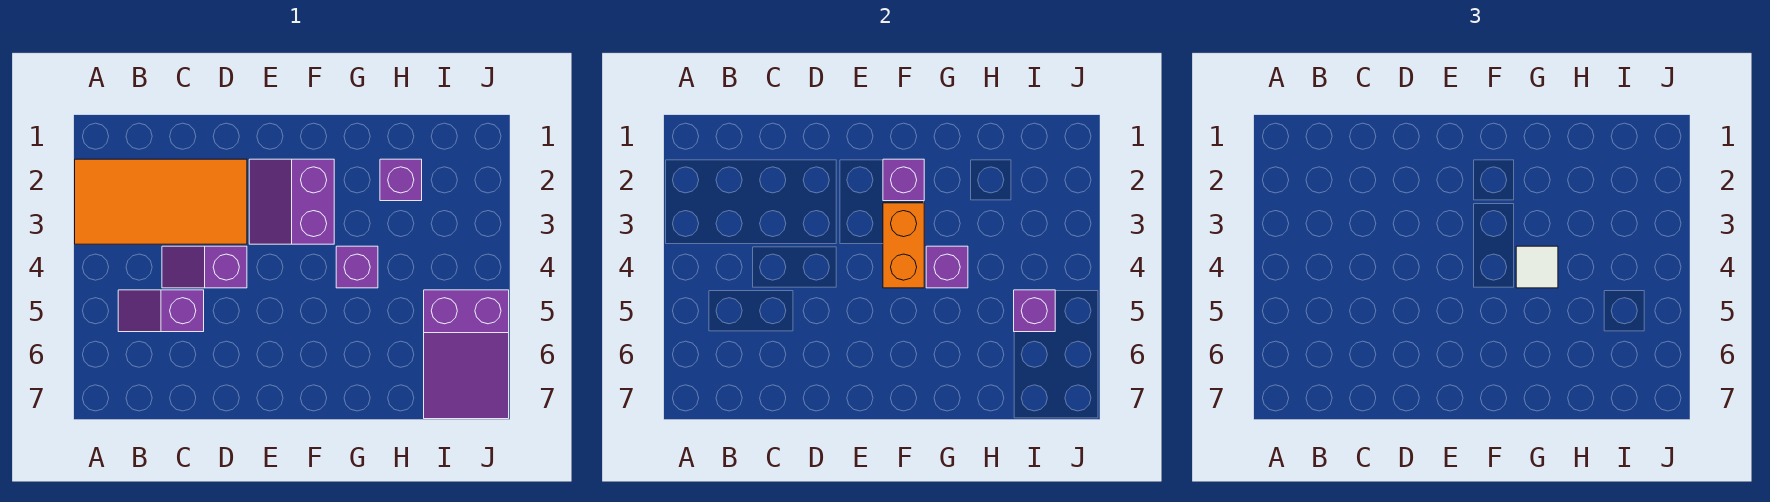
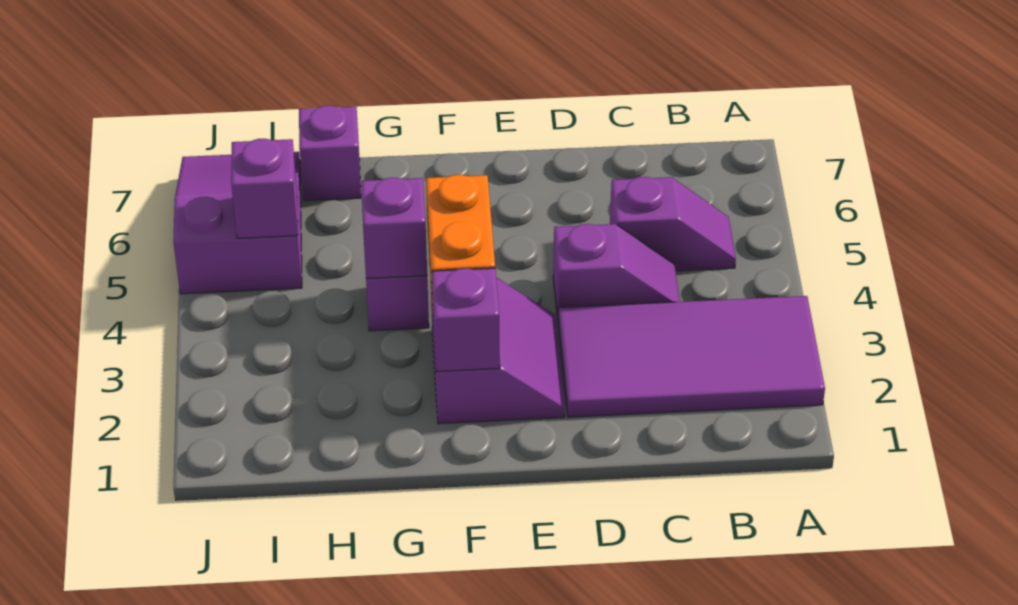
orange 2x4 tile [75,159,247,244] -> purple 2x4 tile [558,296,825,417]
white 1x1 tile [1516,246,1558,288] -> none
purple 1x1 brick [380,159,422,201] -> purple 1x1 brick moved to [299,106,361,201]

